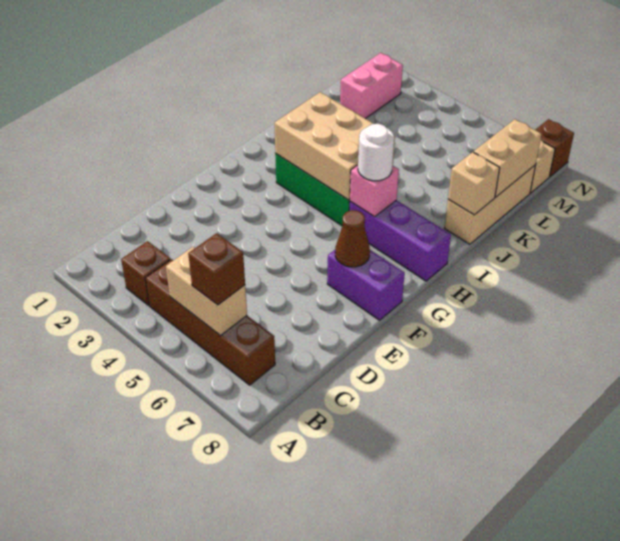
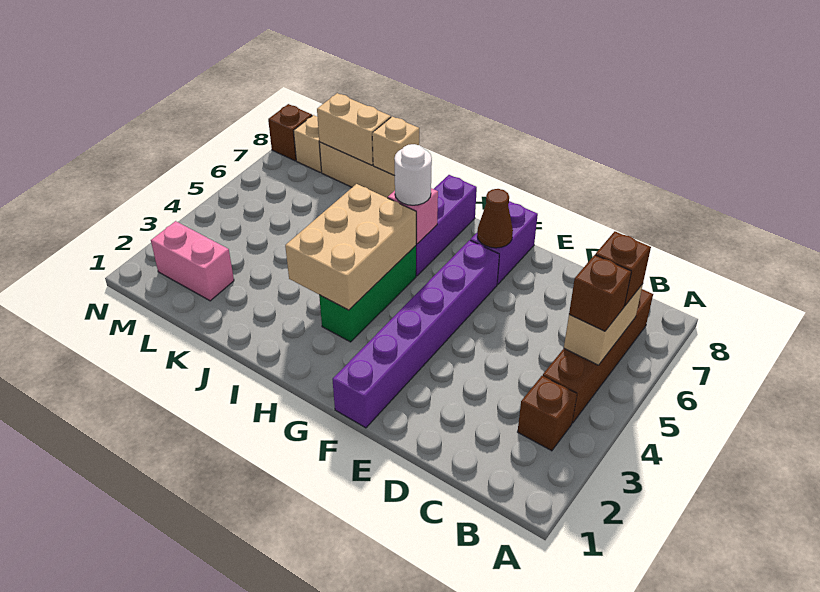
none -> brown 1x1 brick [569,255,631,331]
none -> purple 1x6 brick [332,240,499,428]

